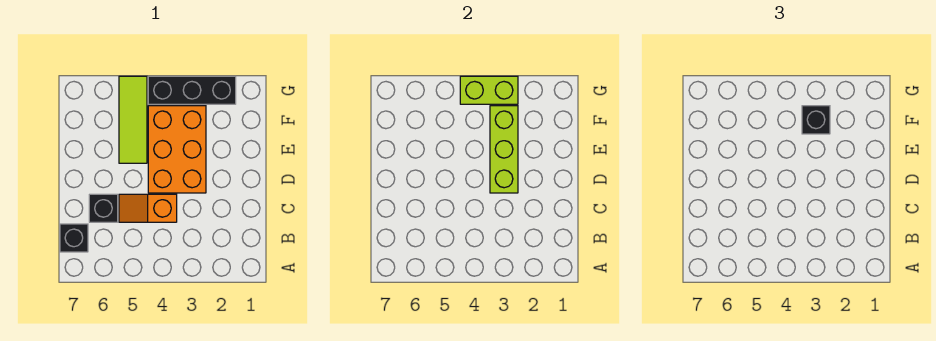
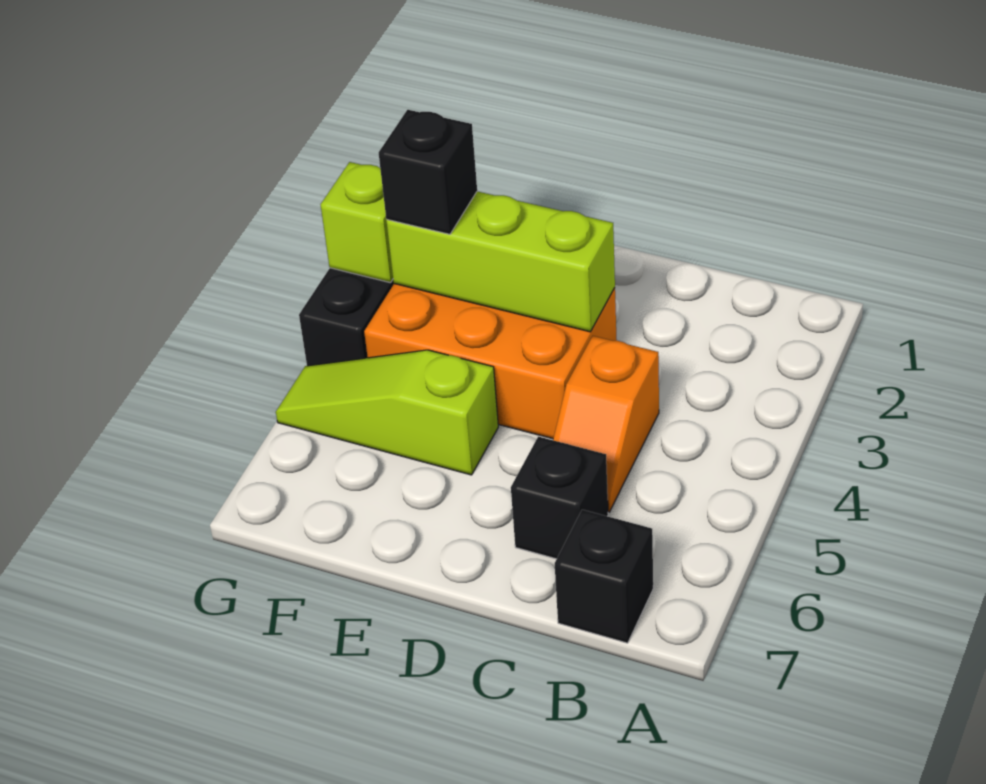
lime 1x3 tile [119,76,147,163] -> lime 1x3 slope [276,350,498,475]
lime 1x2 brick [460,76,518,104] -> lime 1x1 brick [321,162,393,283]

